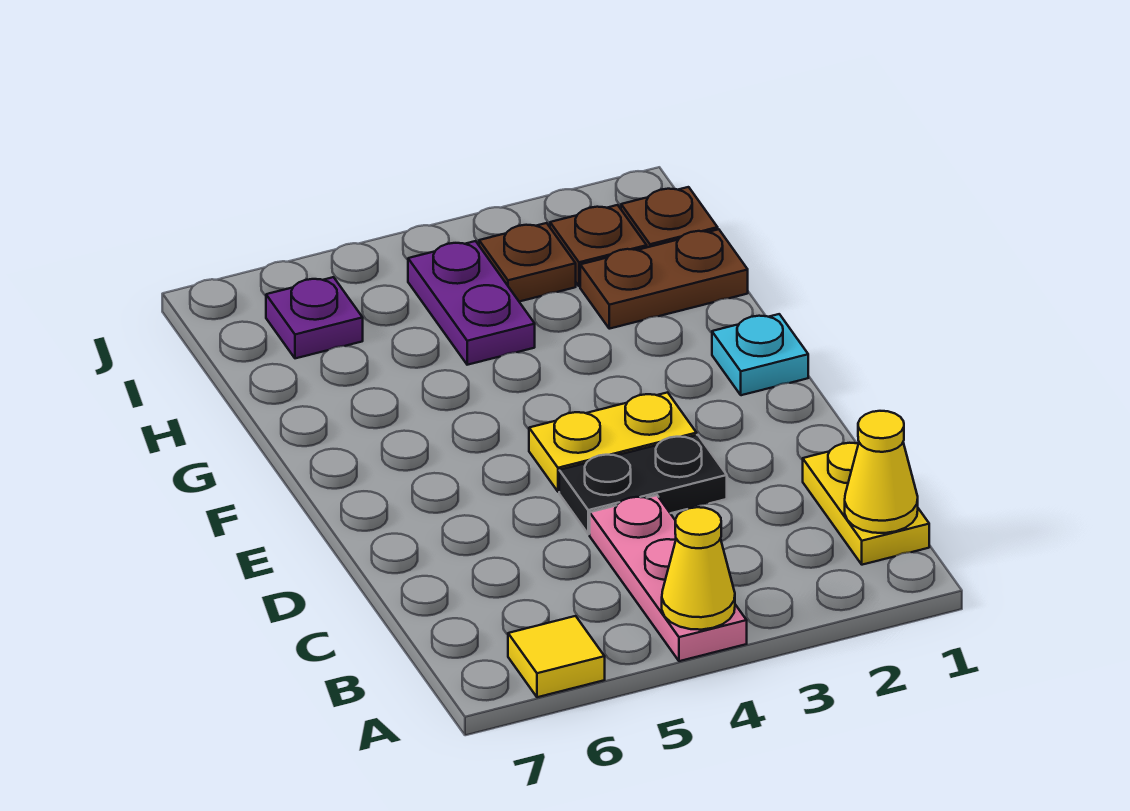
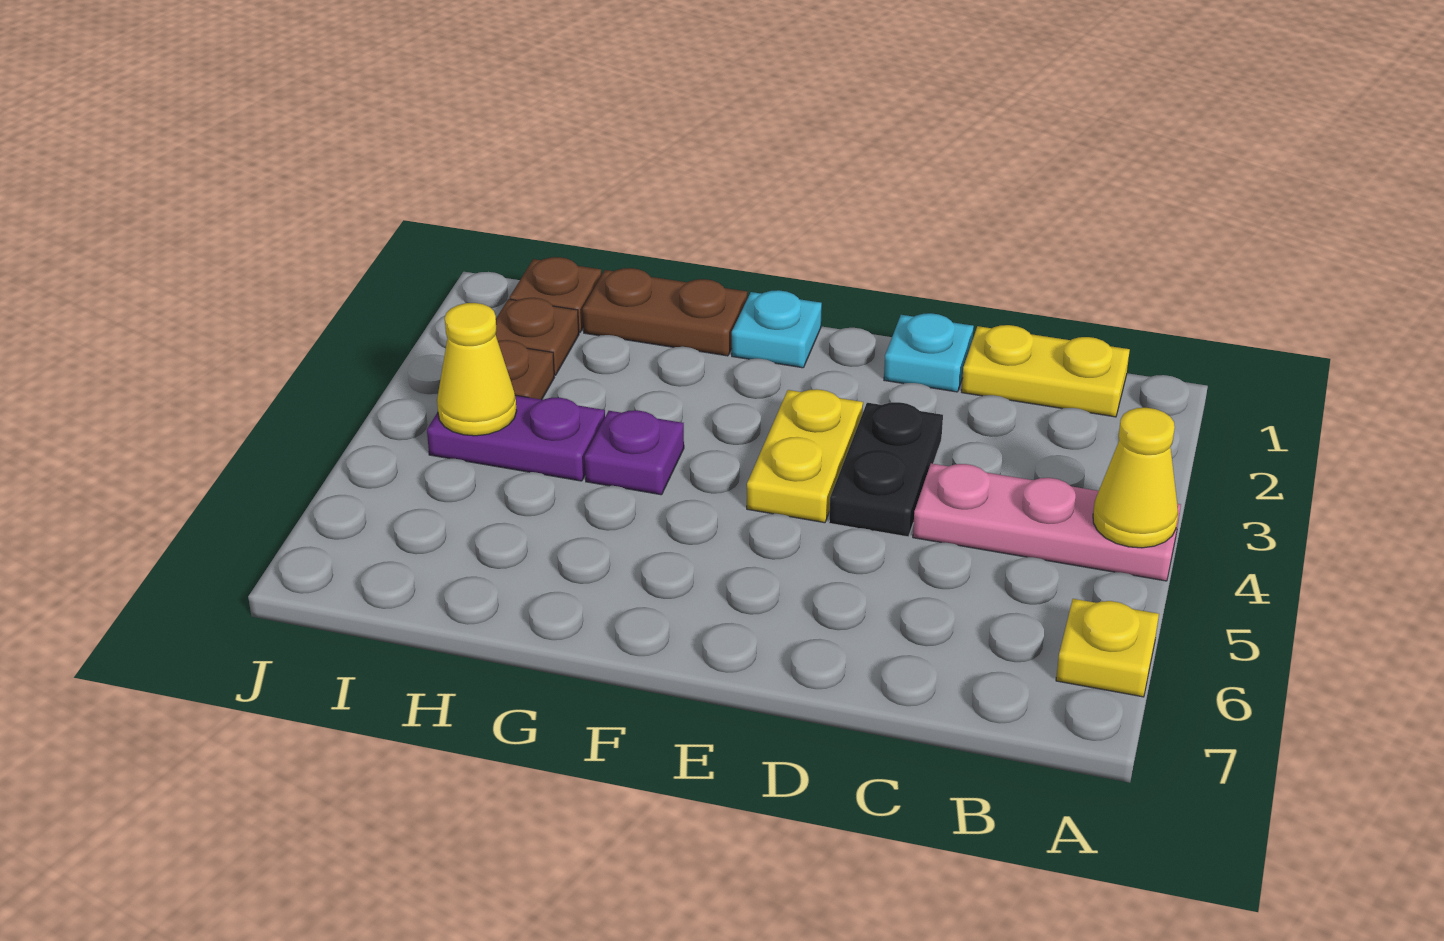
yellow 1x1 tile [508,616,605,697] -> yellow 1x1 plate [1056,599,1159,697]
yellow 1x1 cone [845,411,918,533] -> yellow 1x1 cone moved to [437,303,517,436]
none -> cyan 1x1 plate [884,313,974,392]
brown 1x2 plate [580,229,748,329] -> brown 1x2 plate turned to [583,268,747,356]
purple 1x1 plate [266,277,363,358] -> purple 1x1 plate moved to [585,410,684,495]

